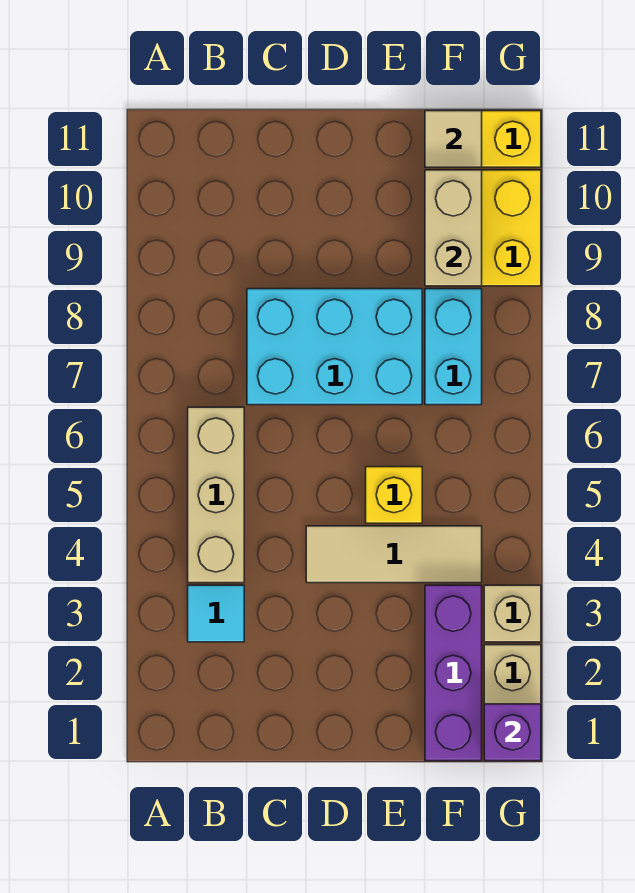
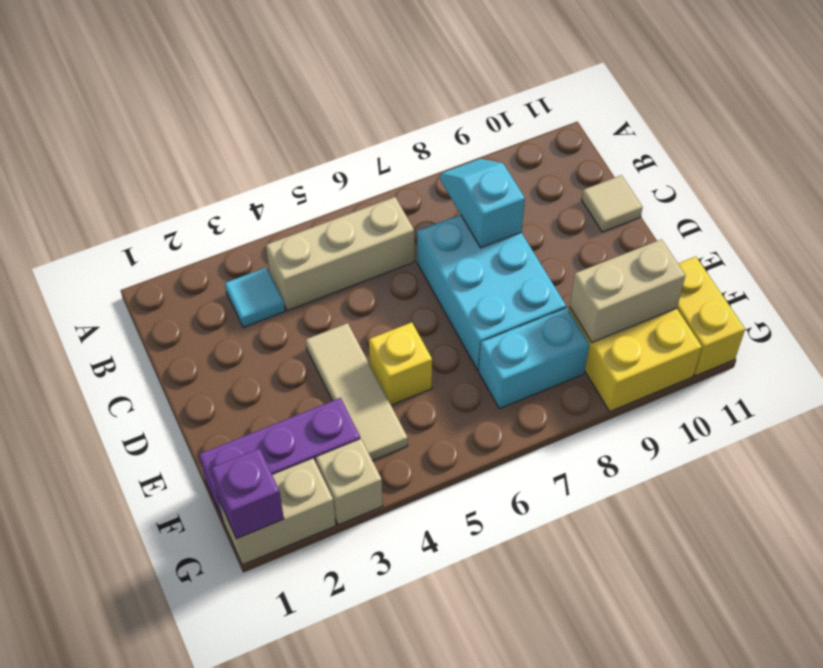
none -> cyan 1x2 slope [440,159,525,248]
tan 1x1 tile [425,111,482,167] -> tan 1x1 tile moved to [582,175,643,232]

